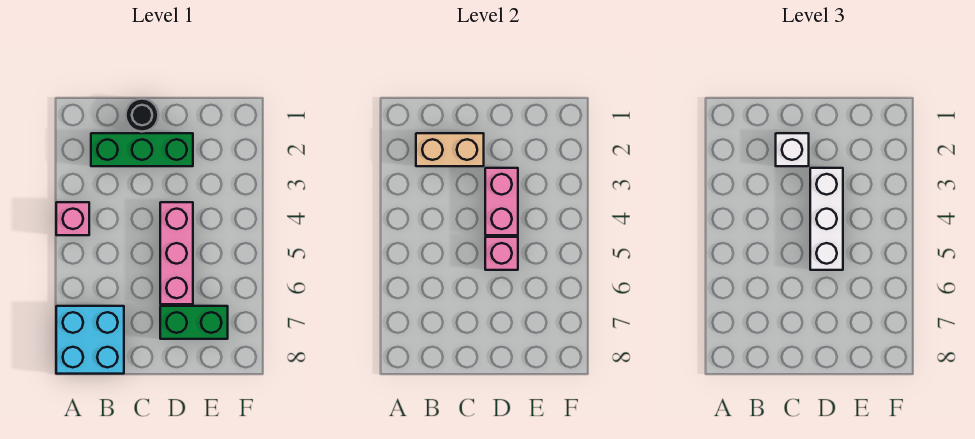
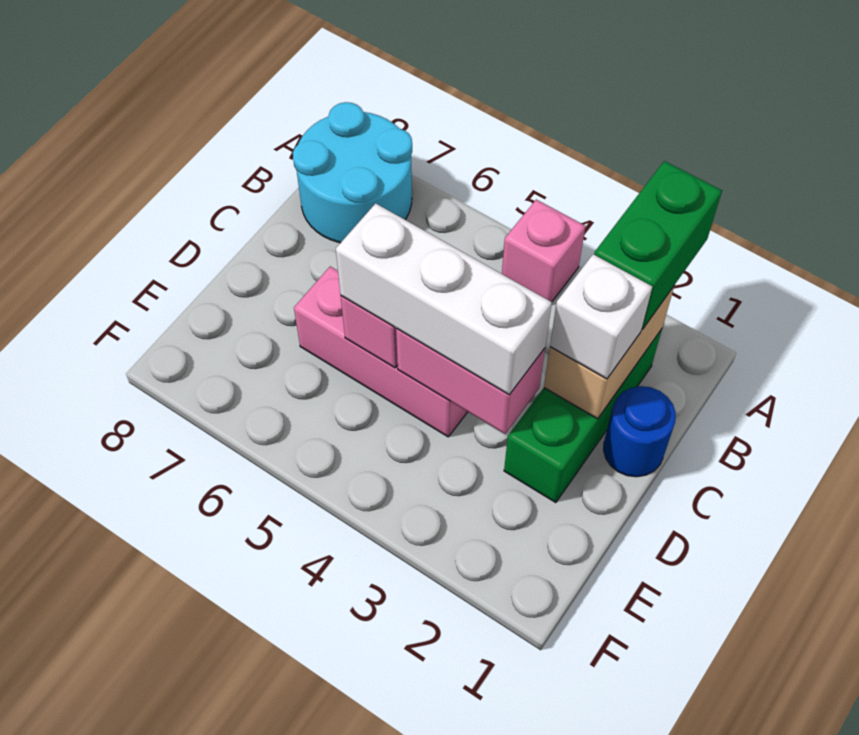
cyan 2x2 brick [56,306,124,374] -> cyan 2x2 round brick [293,102,412,243]
black 1x1 round brick [126,99,158,132] -> blue 1x1 round brick [604,386,676,477]
green 1x2 brick [160,306,228,339] -> green 1x2 brick moved to [594,161,722,330]

